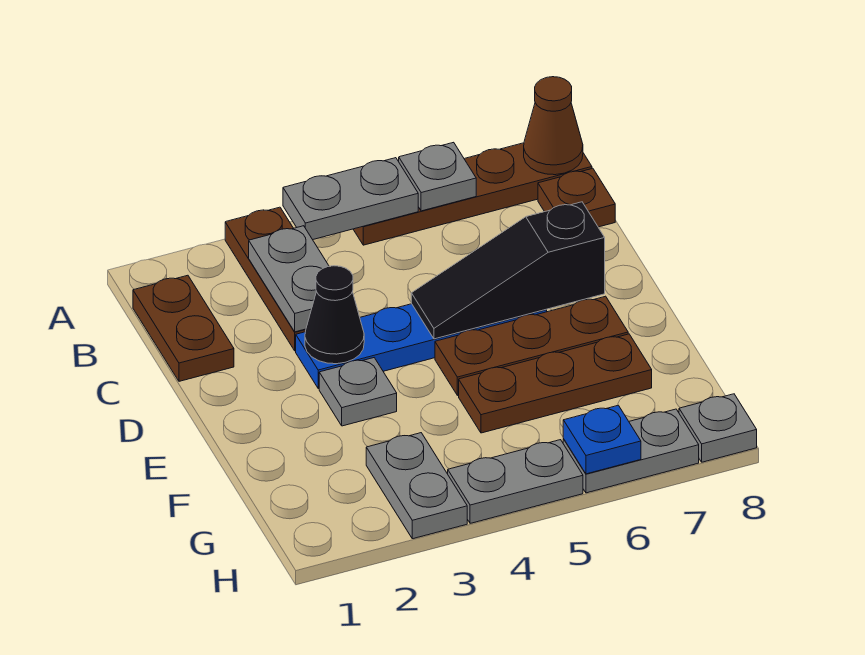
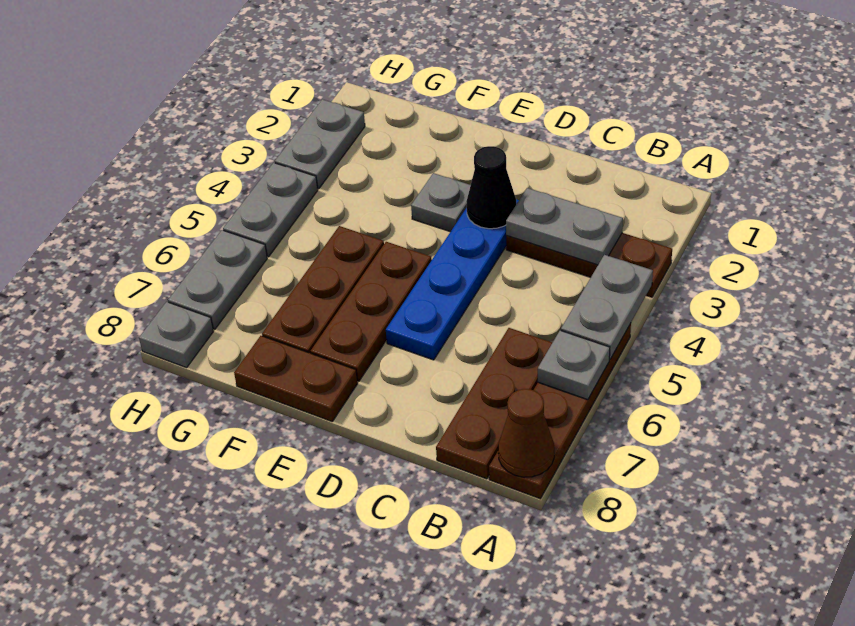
brown 1x2 plate [133,275,234,381] -> brown 1x2 plate moved to [234,336,358,421]
brown 1x1 plate [538,168,615,227] -> brown 1x3 plate [436,328,553,479]
black 1x3 slope [411,202,605,339] -> none
grey 1x2 plate [366,433,467,539] -> grey 1x2 plate turned to [275,99,365,189]
blue 1x1 plate [563,405,641,474] -> none

